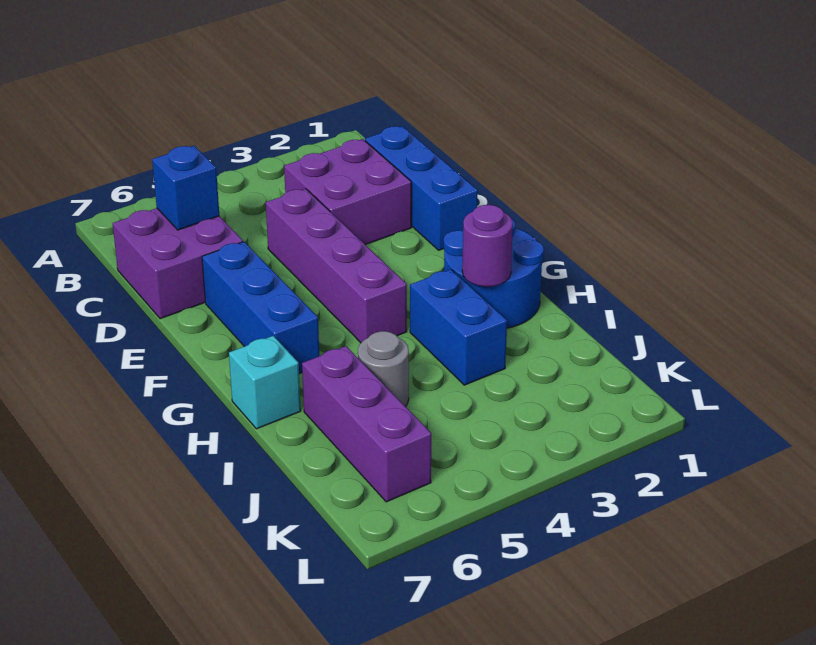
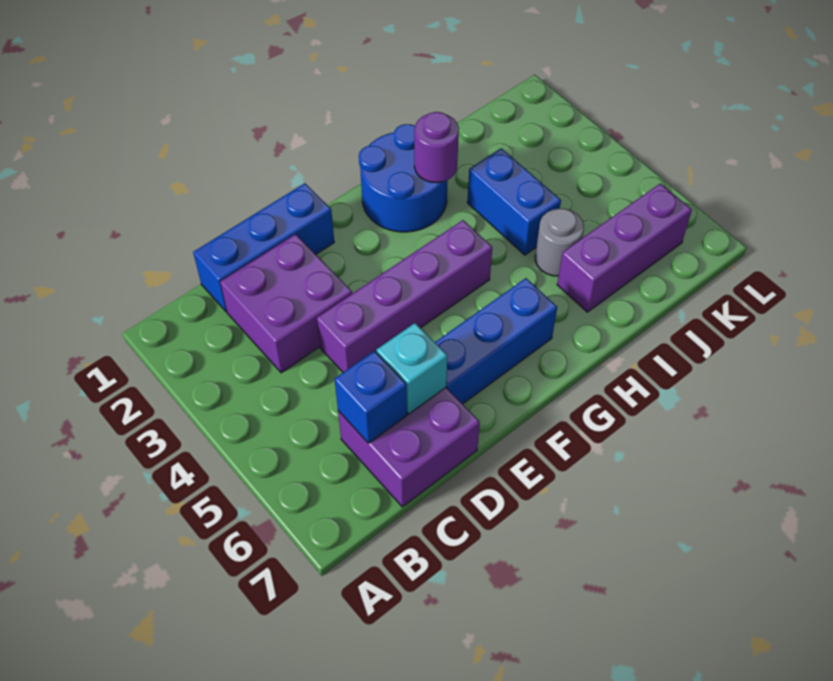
blue 1x2 brick [410,269,507,385] -> blue 1x2 brick turned to [467,148,561,255]
cyan 1x1 brick [229,336,301,429] -> cyan 1x1 brick moved to [376,323,447,414]

